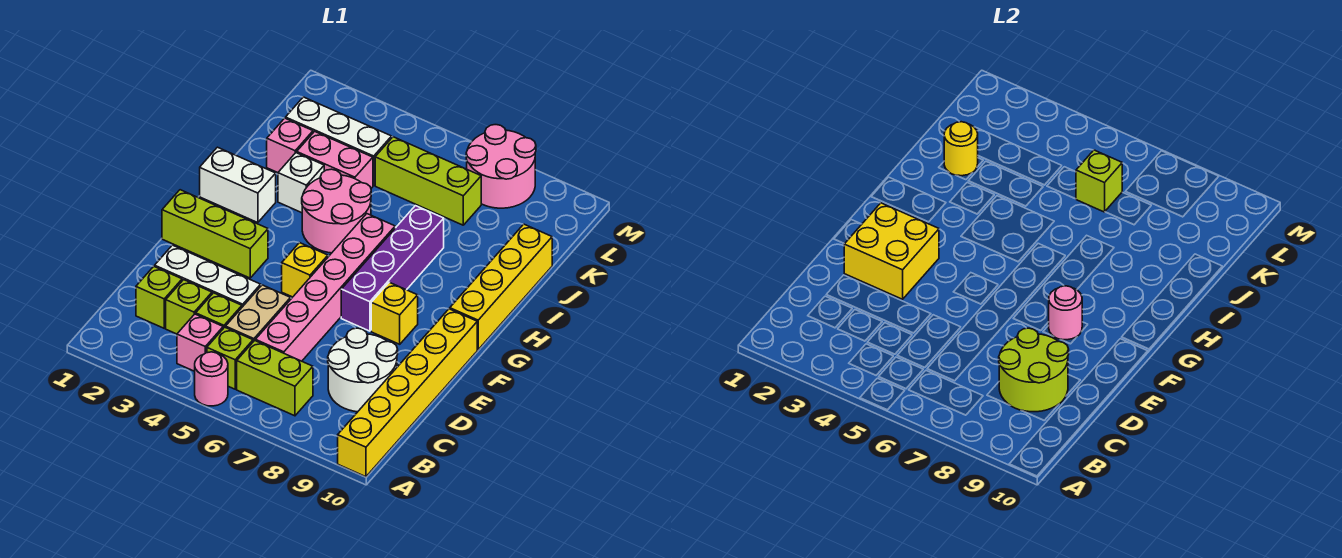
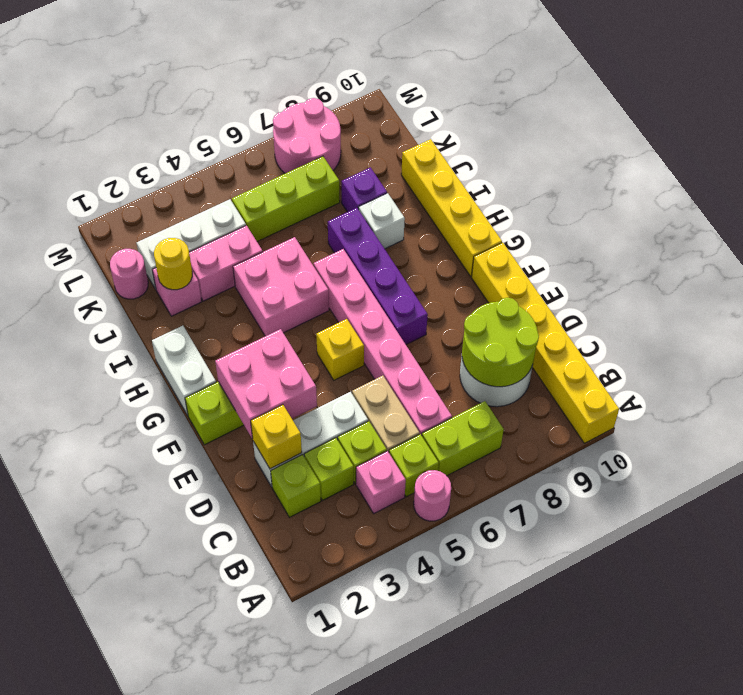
yellow 2x2 brick [844,203,939,299] -> pink 2x2 brick [215,329,317,439]
yellow 1x1 brick [371,282,418,344] -> yellow 1x1 brick moved to [251,405,302,469]
pink 1x1 round brick [1049,286,1082,340] -> pink 1x1 round brick moved to [110,249,148,299]
white 1x2 brick [200,147,276,223] -> white 1x2 brick turned to [152,326,216,415]
pink 2x2 round brick [302,169,371,253] -> pink 2x2 brick [233,237,329,336]
white 1x1 brick [278,153,324,213] -> white 1x1 brick moved to [359,193,405,249]
none -> purple 1x1 brick [341,167,387,212]
lime 1x1 brick [1076,150,1122,212] -> none

